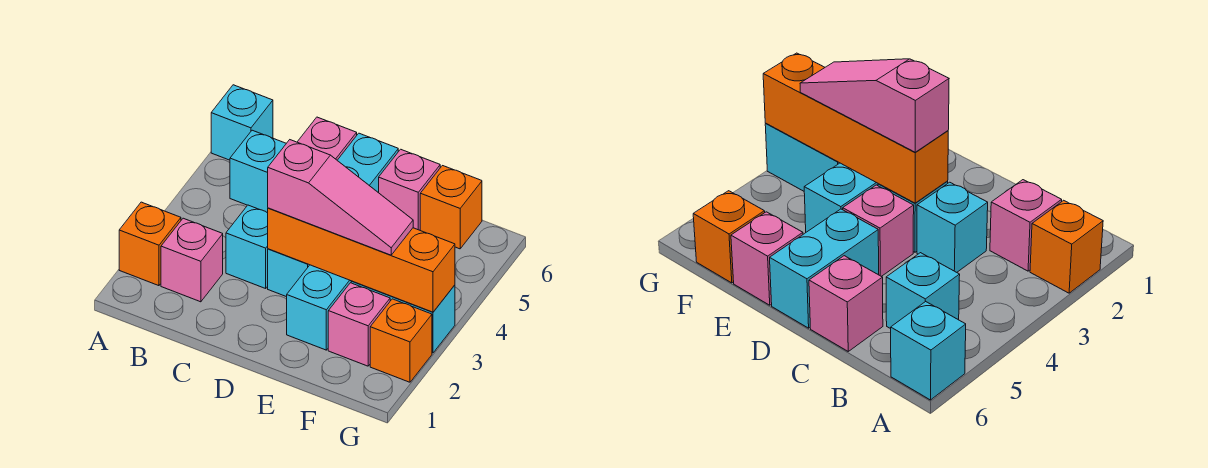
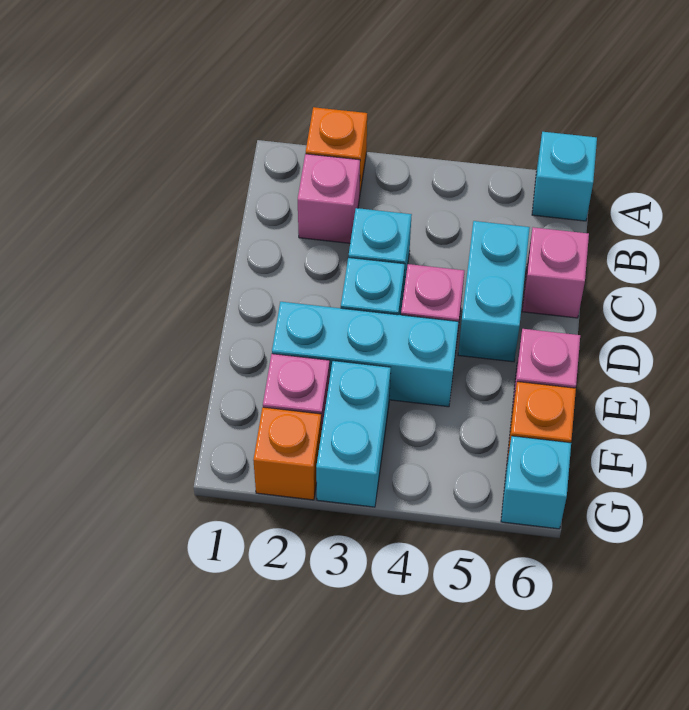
cyan 1x1 brick [230,130,286,213] -> cyan 1x1 brick moved to [501,436,571,529]
orange 1x4 brick [268,208,455,312] -> none
pink 1x3 slope [268,140,413,255] -> none
cyan 1x2 brick [337,133,398,193] -> cyan 1x2 brick turned to [458,221,530,362]

